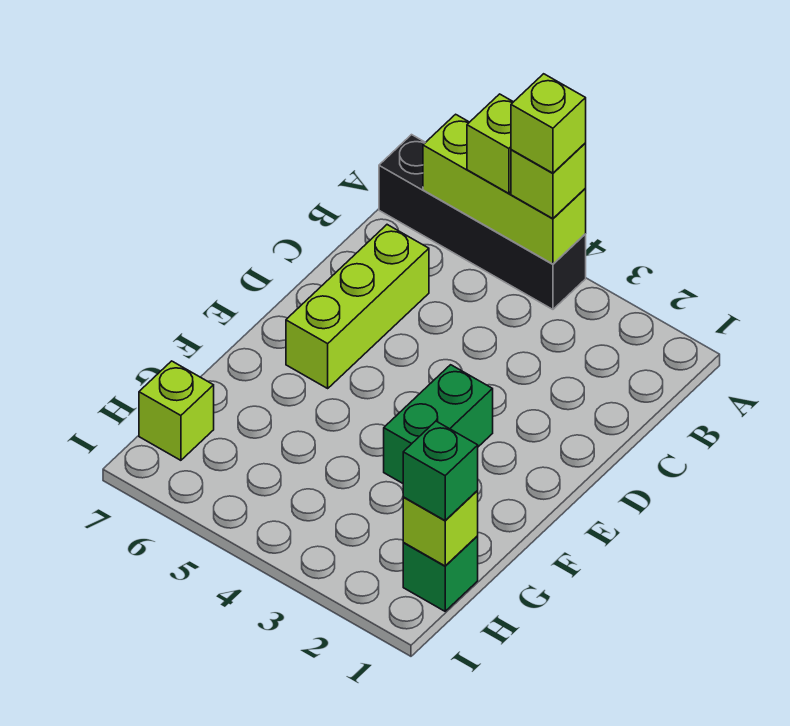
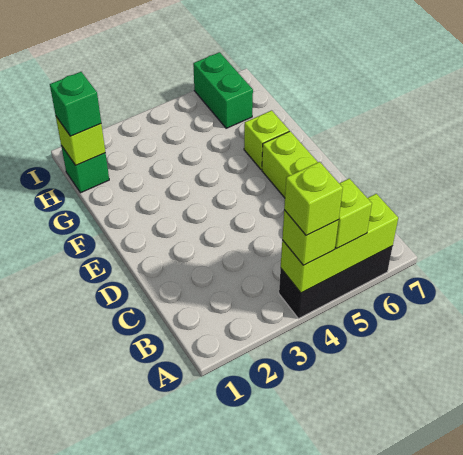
black 1x4 brick [379,135,586,309] -> black 1x3 brick [279,246,393,319]
green 1x2 brick [384,365,493,483] -> green 1x2 brick moved to [193,52,253,128]
lime 1x1 brick [139,361,214,460] -> lime 1x1 brick moved to [244,110,289,170]

